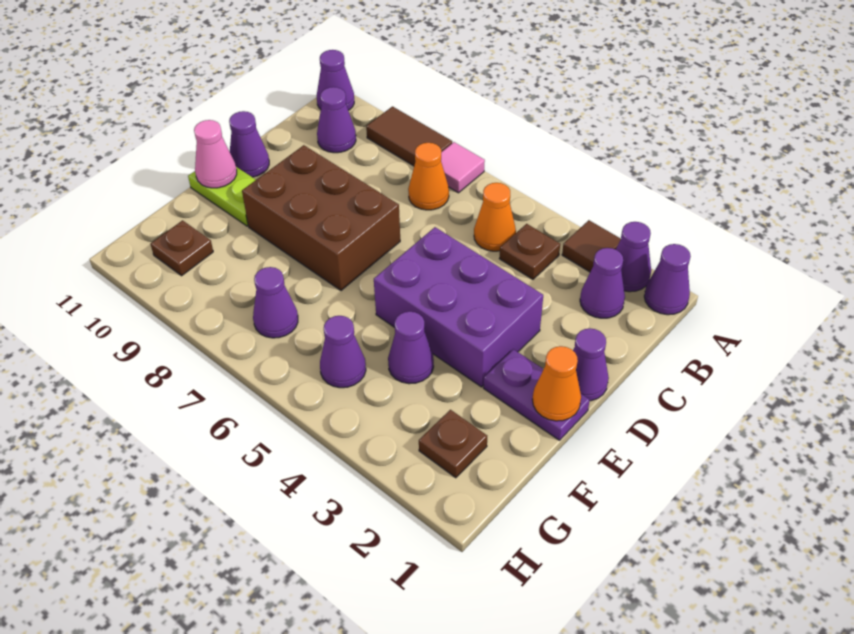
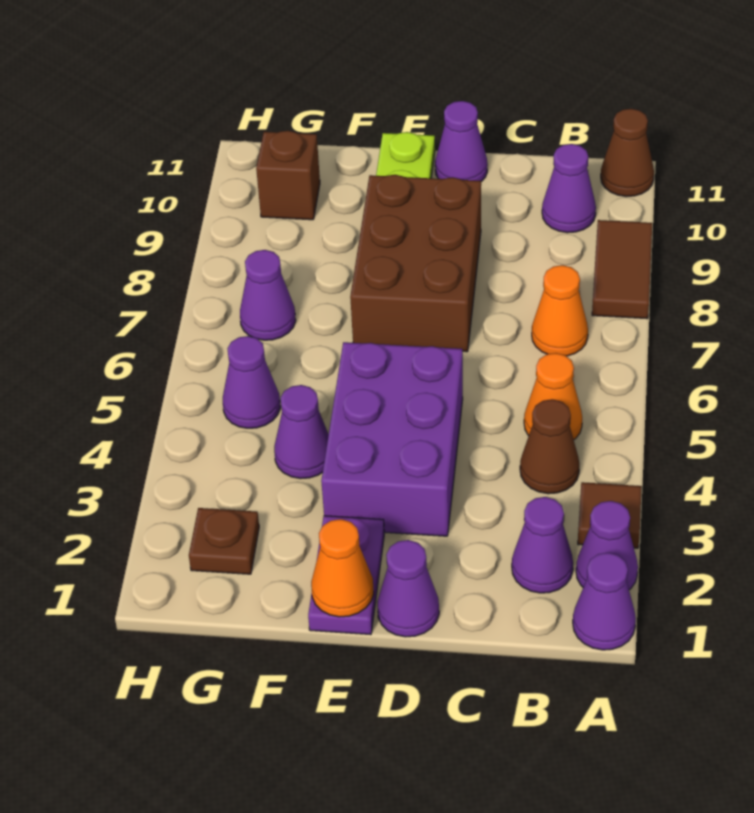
pink 1x1 tile [441,142,485,193] -> none
purple 1x1 cone [317,50,354,110] -> brown 1x1 cone [601,109,654,196]
brown 1x1 plate [499,224,560,279] -> brown 1x1 cone [520,399,579,494]
pink 1x1 cone [194,120,237,188] -> none
brown 1x1 plate [151,220,213,276] -> brown 1x1 brick [256,131,320,220]

